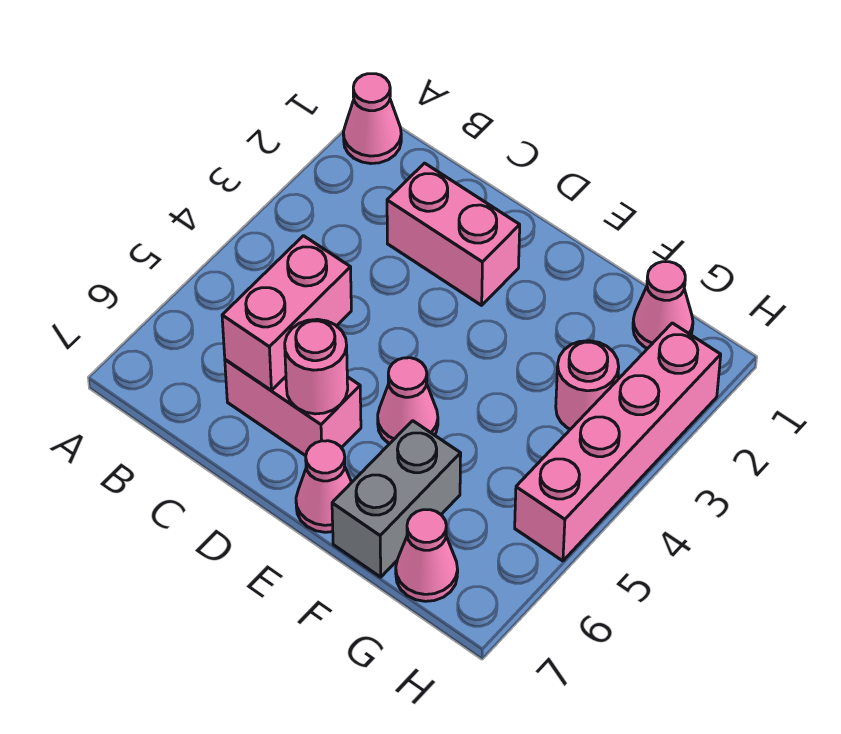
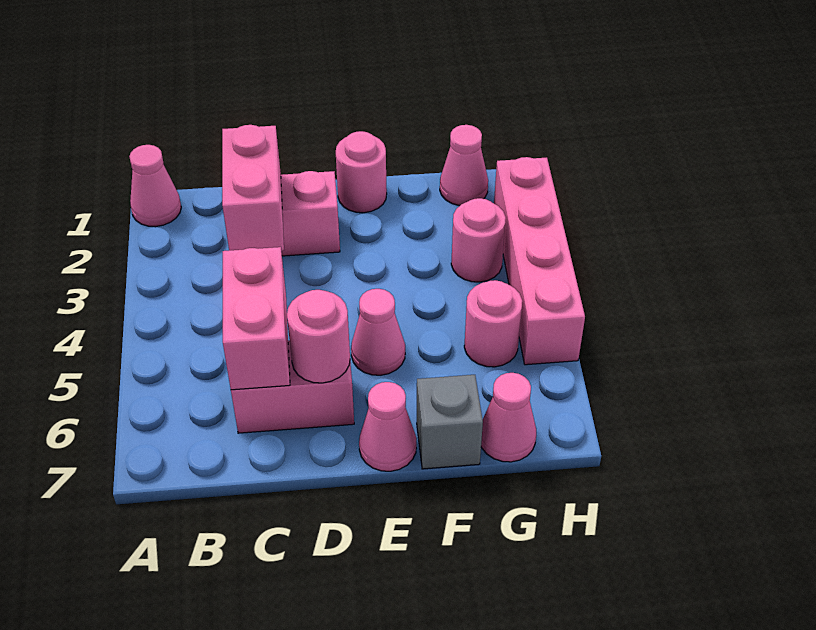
none -> pink 1x2 brick [222,125,284,251]
none -> pink 1x1 round brick [336,131,387,213]
grey 1x2 brick [332,421,461,577] -> grey 1x1 brick [417,375,483,469]
none -> pink 1x1 round brick [464,280,522,367]

